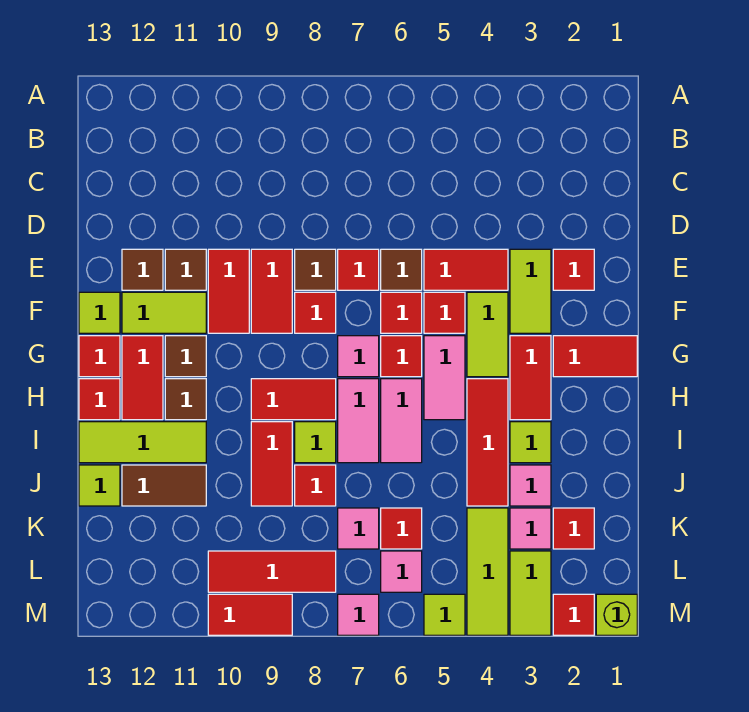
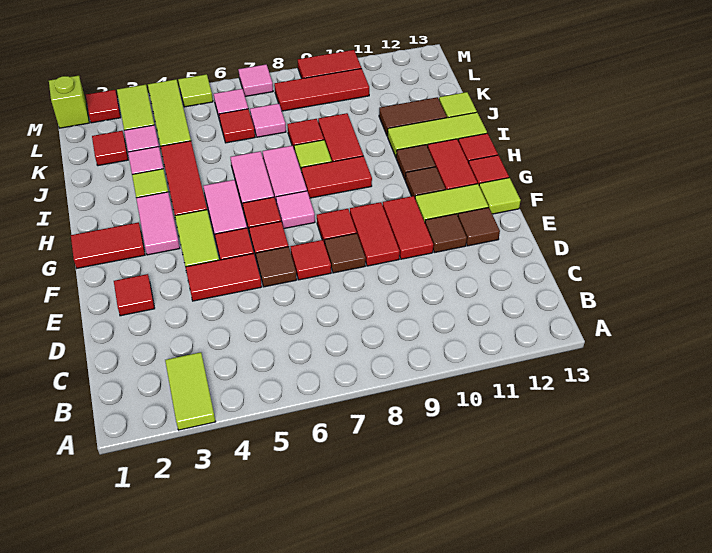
lime 1x2 tile [510,249,551,333] -> lime 1x2 tile moved to [165,352,216,430]
red 1x2 tile [510,336,551,420] -> pink 1x2 tile [136,192,180,255]

